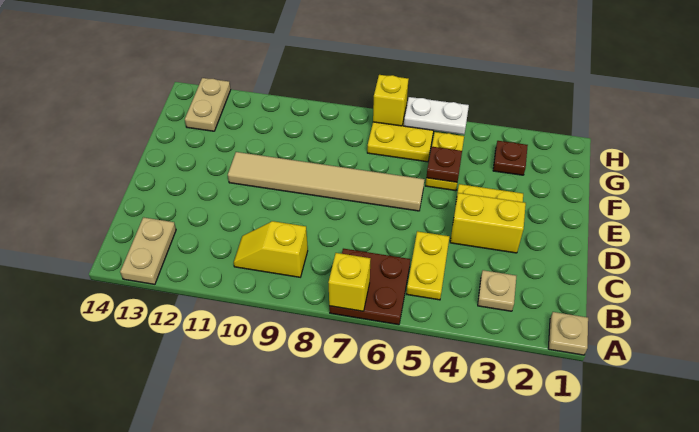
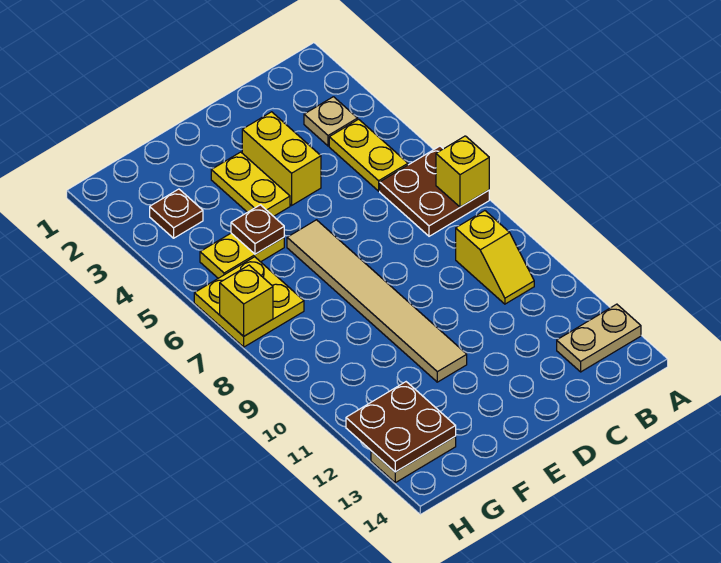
tan 1x1 plate [548,312,588,355] -> none
yellow 1x2 plate [407,231,449,300] -> yellow 1x2 plate turned to [329,119,408,191]
none -> brown 2x2 plate [346,382,456,472]
white 1x2 plate [404,97,469,135] -> none

